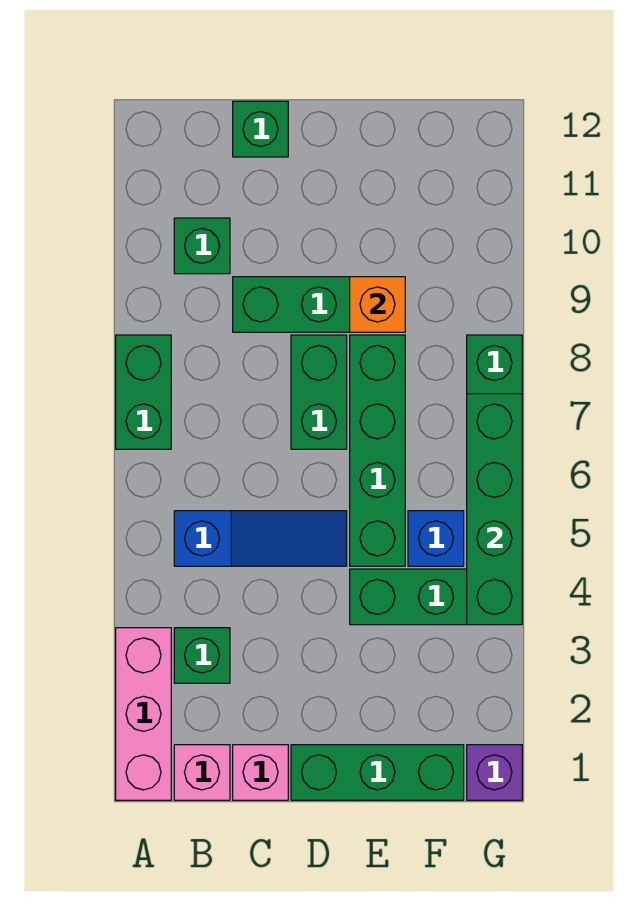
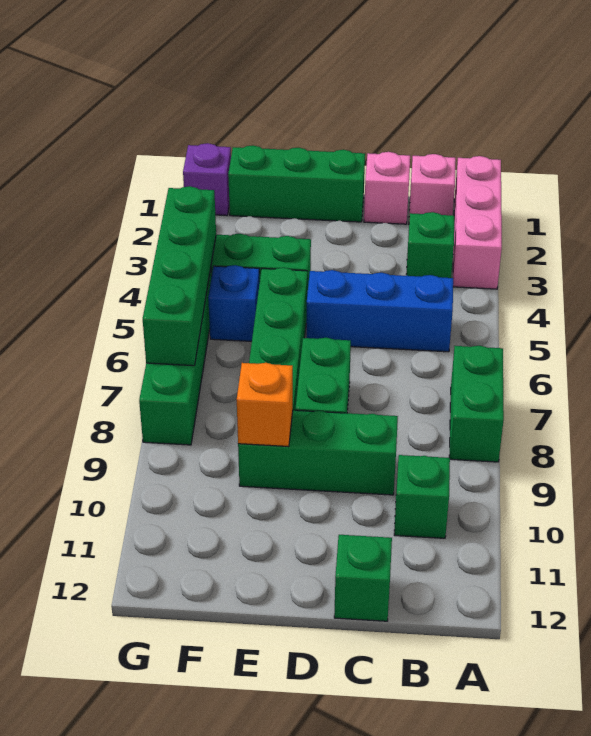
blue 1x3 slope [174,511,347,566] -> blue 1x3 brick [306,270,453,352]

